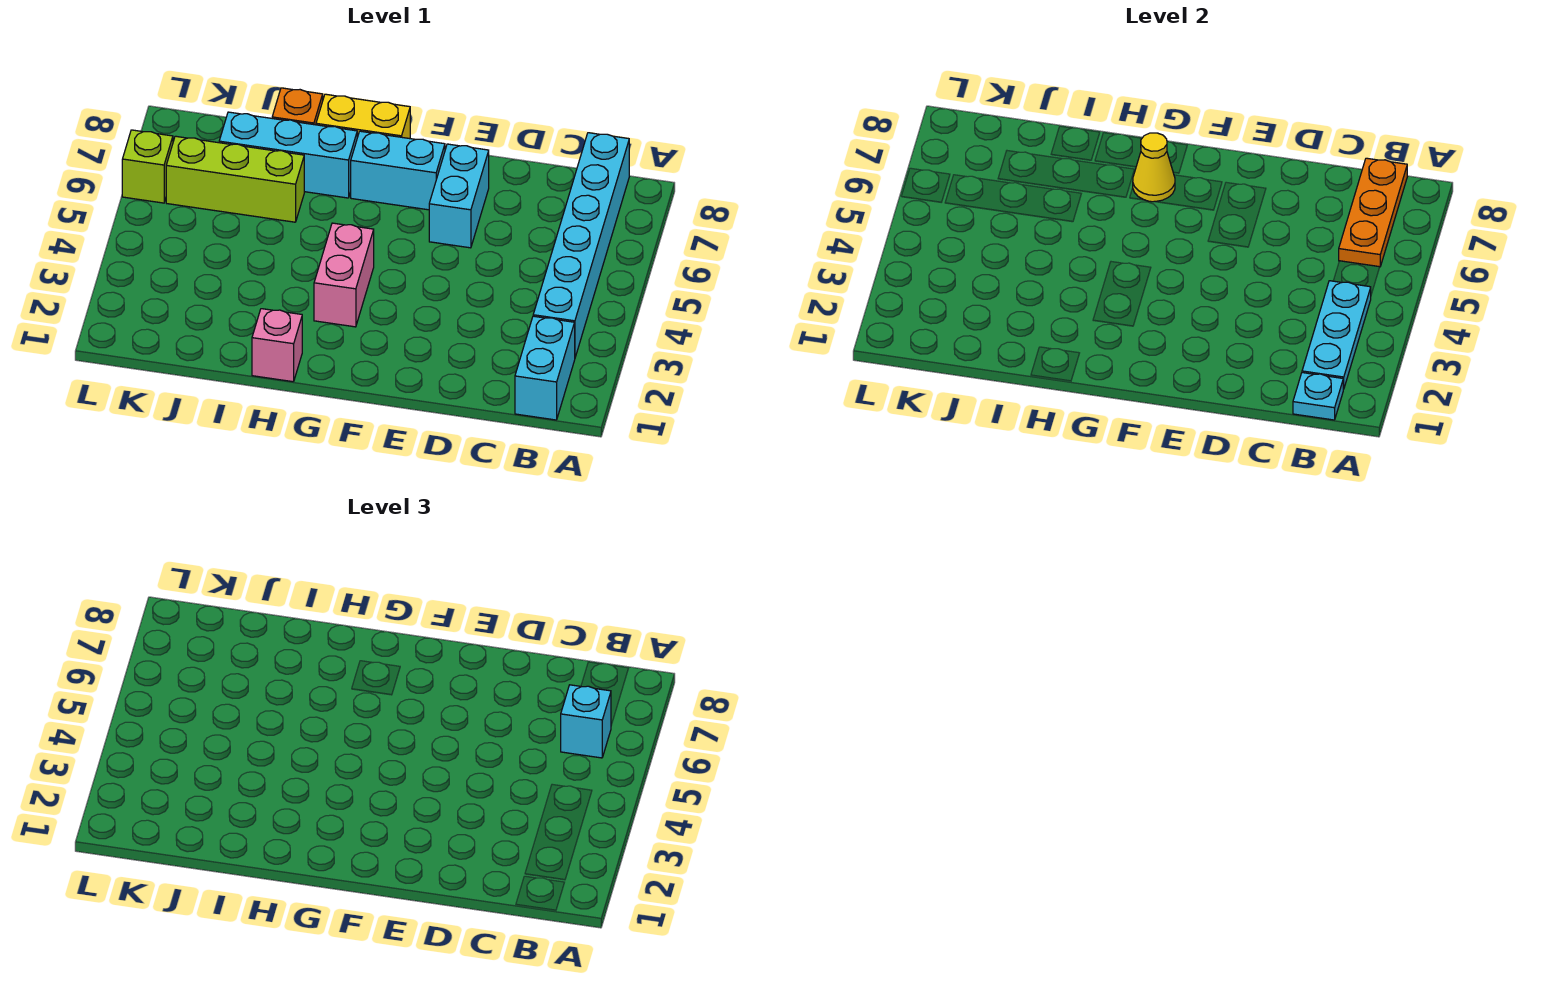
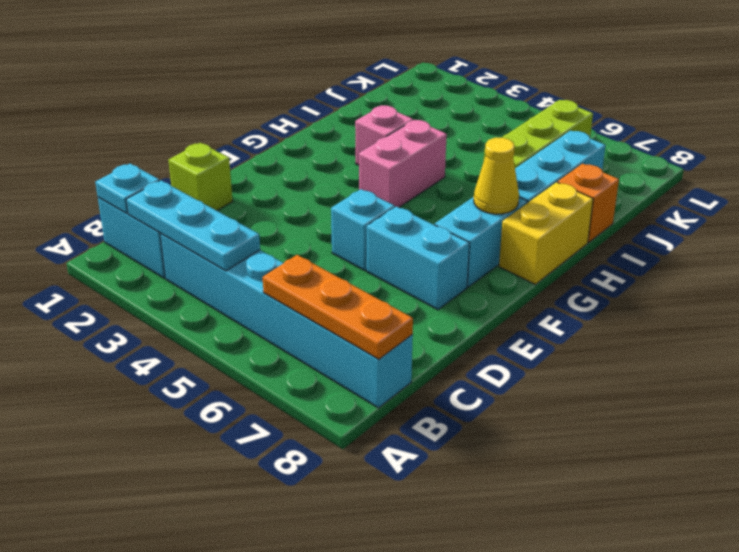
cyan 1x1 brick [561,685,611,758] -> cyan 1x1 brick moved to [331,189,395,271]
pink 1x2 brick [314,223,374,327] -> pink 1x2 brick turned to [359,120,447,207]
pink 1x1 brick [252,309,302,382] -> pink 1x1 brick moved to [355,106,413,165]
lime 1x1 brick [122,130,173,203] -> lime 1x1 brick moved to [169,143,233,211]

